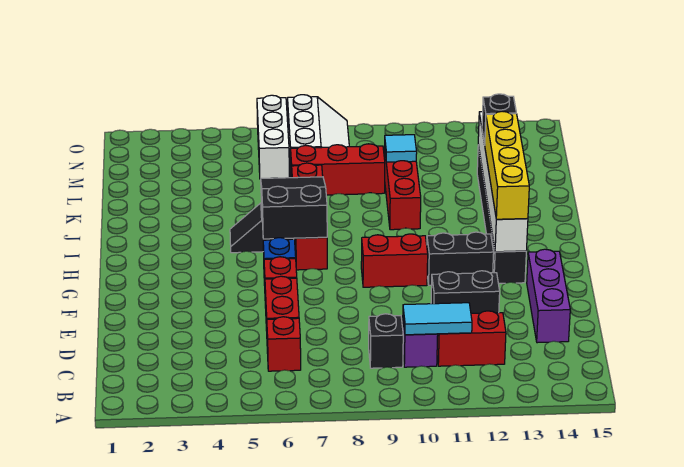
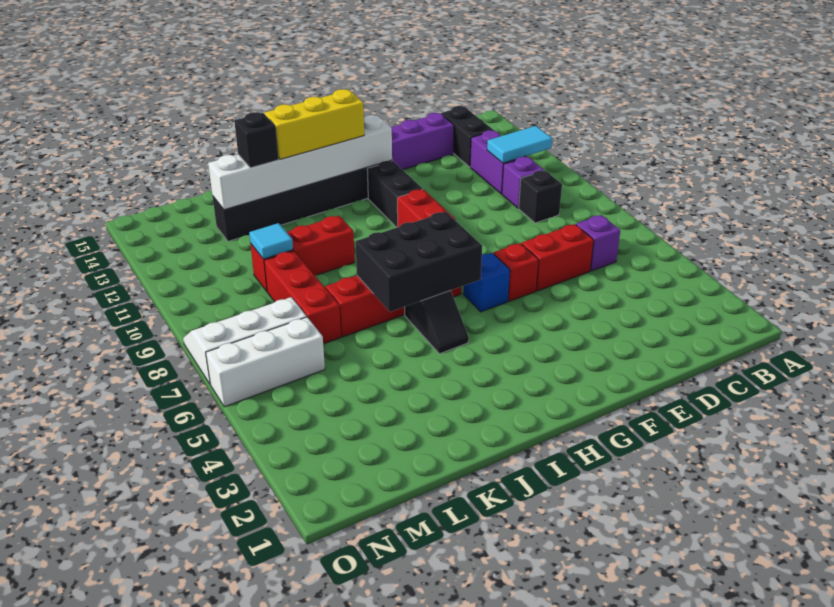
red 1x1 brick [267,317,301,371] -> purple 1x1 brick [576,215,620,271]
cyan 1x2 tile [403,303,472,335] -> cyan 1x2 tile turned to [487,126,552,163]
red 1x2 brick [437,311,506,366] -> purple 1x2 brick [470,130,527,194]
black 1x2 brick [431,271,500,313] -> black 1x2 brick moved to [441,106,494,167]
yellow 1x4 brick [485,111,529,219] -> yellow 1x3 brick [264,89,364,159]
black 2x3 slope [261,177,327,239] -> black 2x3 brick [355,212,482,312]

